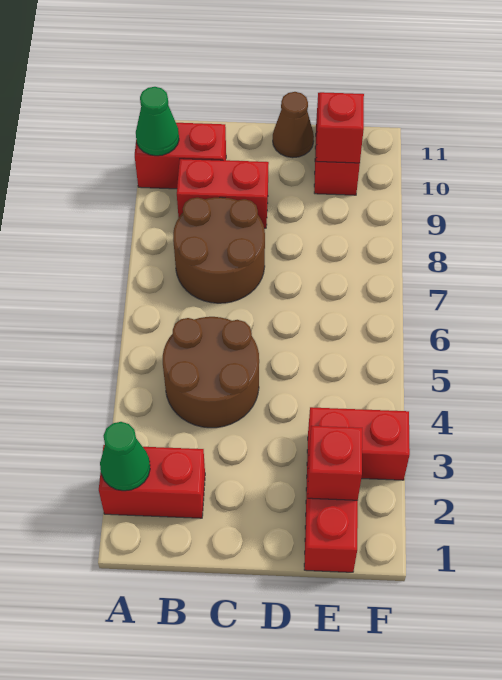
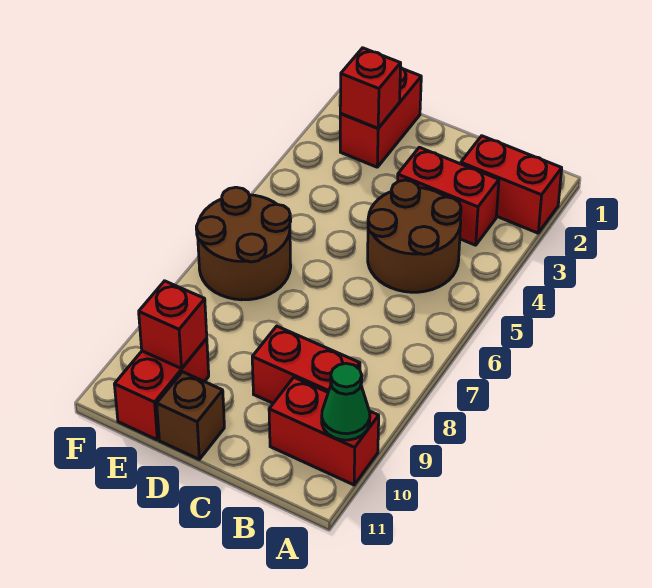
green 1x1 cone [100,422,150,491] -> none
brown 2x2 round brick [173,197,265,303] -> brown 2x2 round brick moved to [196,187,291,300]
brown 1x1 cone [273,92,314,158] -> brown 1x1 brick [157,372,224,459]
red 1x2 brick [307,407,410,480] -> red 1x2 brick moved to [398,147,499,245]

